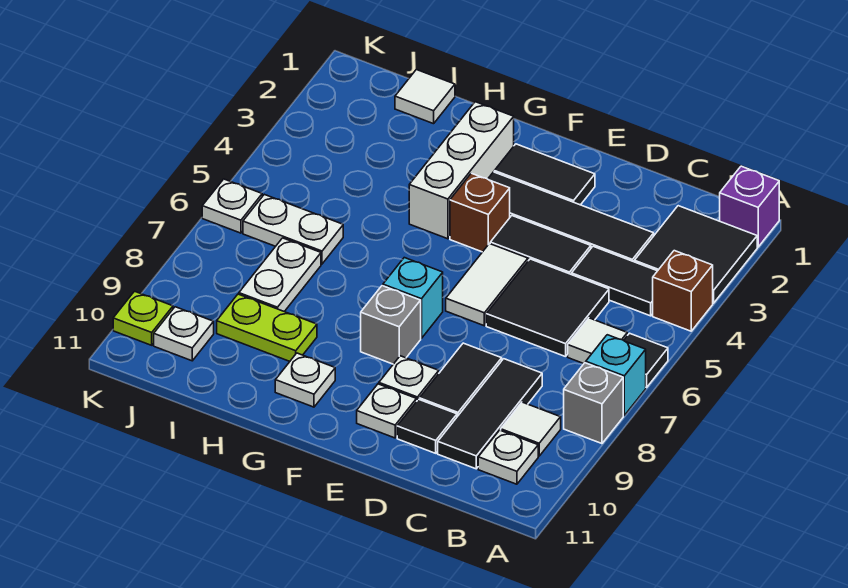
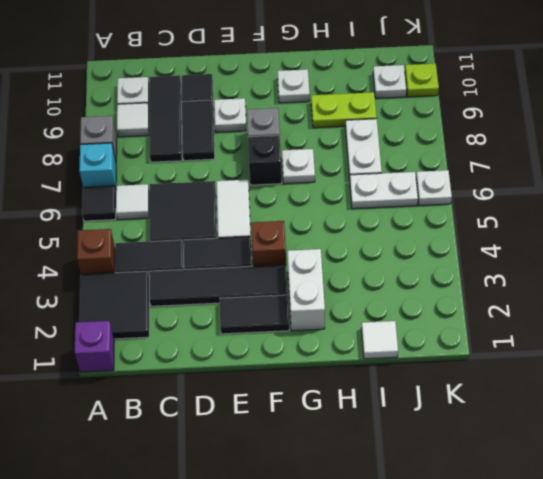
white 1x1 plate [357,384,416,438] -> white 1x1 plate moved to [282,149,315,184]
cyan 1x1 brick [383,258,443,338] -> black 1x1 brick [248,135,282,185]
white 1x3 brick [409,102,514,239] -> white 1x2 brick [288,249,325,331]

